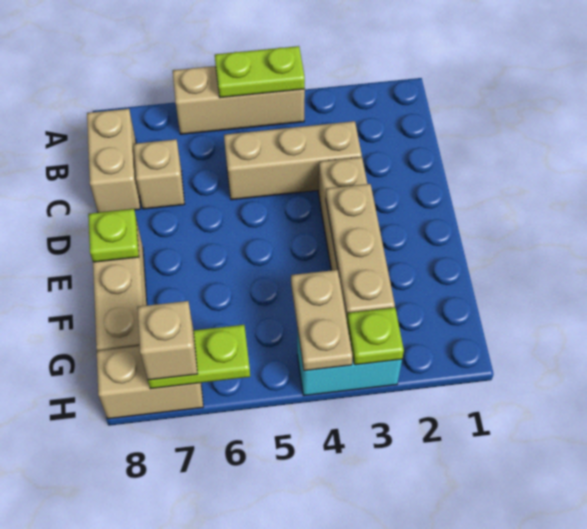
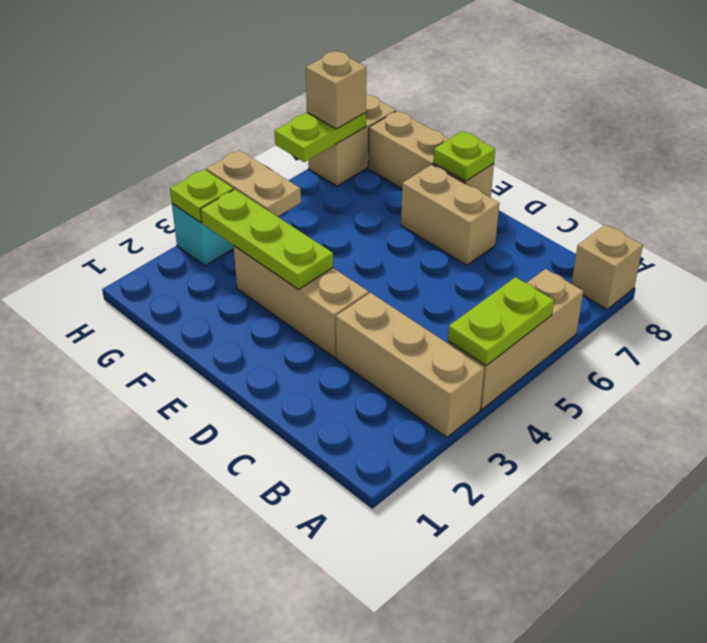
tan 1x2 brick [87,109,140,213] -> tan 1x2 brick moved to [401,165,499,265]
tan 1x3 brick [224,121,362,200] -> tan 1x3 brick turned to [336,293,484,437]
tan 1x1 brick [134,139,184,209] -> tan 1x1 brick moved to [571,225,643,309]
tan 1x3 plate [326,184,395,319] -> lime 1x3 plate [200,189,333,289]

